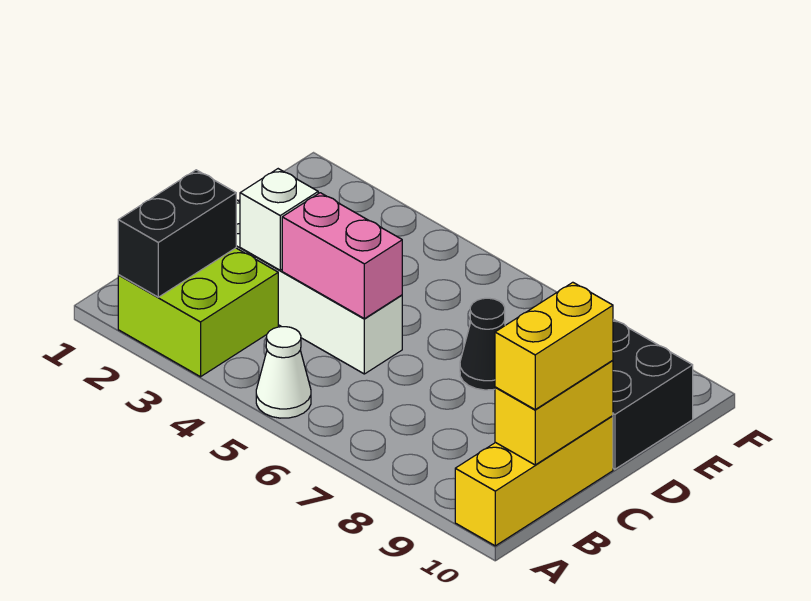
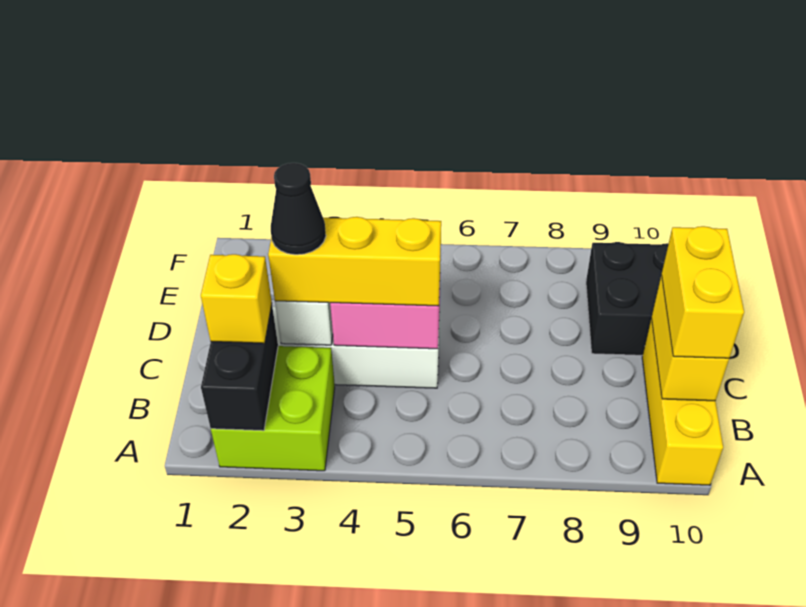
white 1x1 cone [256,327,311,418] -> none
none -> yellow 1x1 brick [201,254,272,343]
none -> yellow 1x3 brick [268,217,441,306]
black 1x1 cone [460,298,505,390] -> black 1x1 cone moved to [271,163,326,255]

